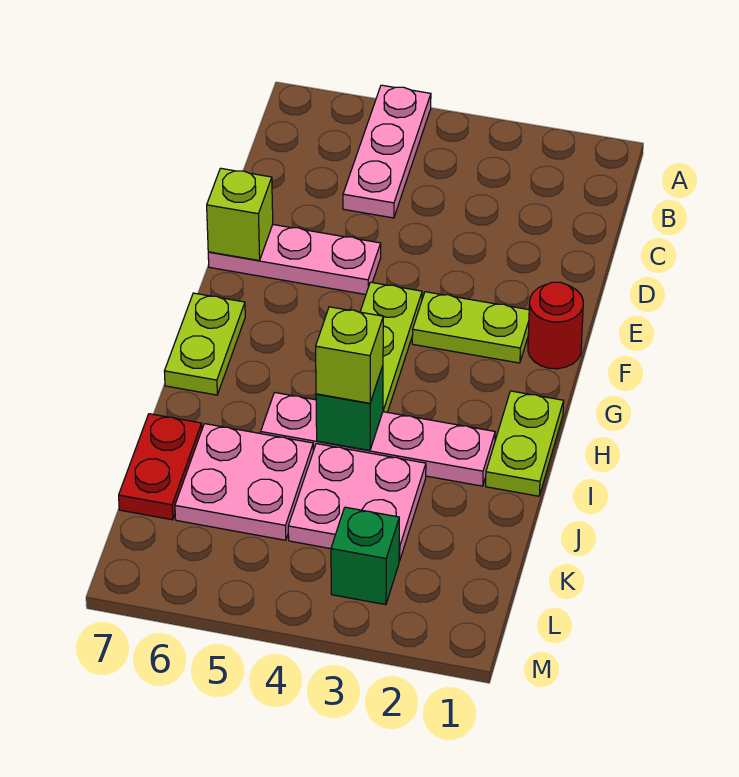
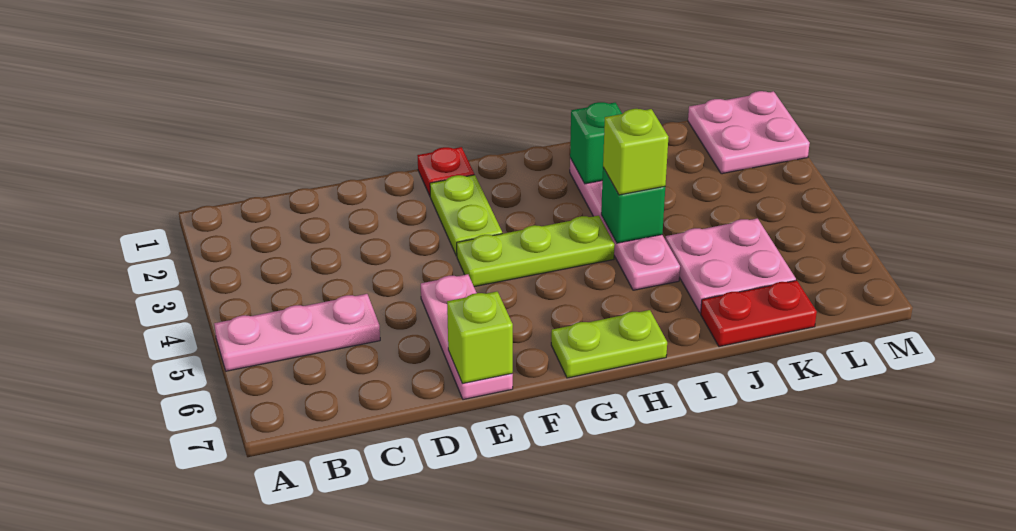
red 1x1 round brick [528,282,583,369] -> red 1x1 plate [417,147,474,196]
lime 1x2 plate [486,391,564,496] -> none
pink 2x2 plate [288,444,426,561] -> pink 2x2 plate moved to [688,91,810,174]
green 1x1 brick [331,507,399,605] -> green 1x1 brick moved to [570,102,622,184]

